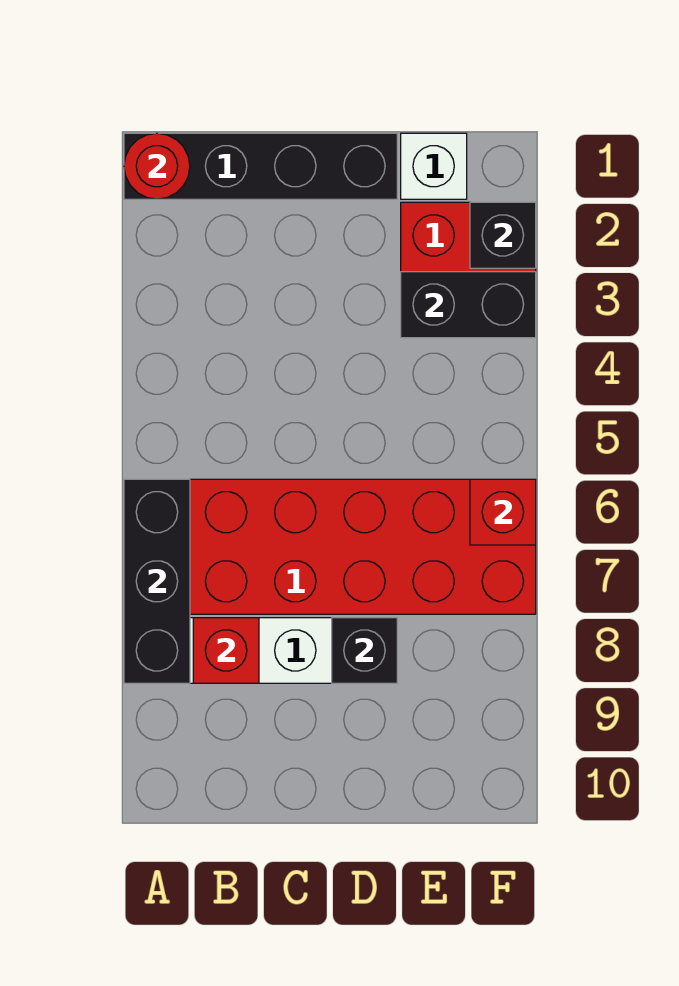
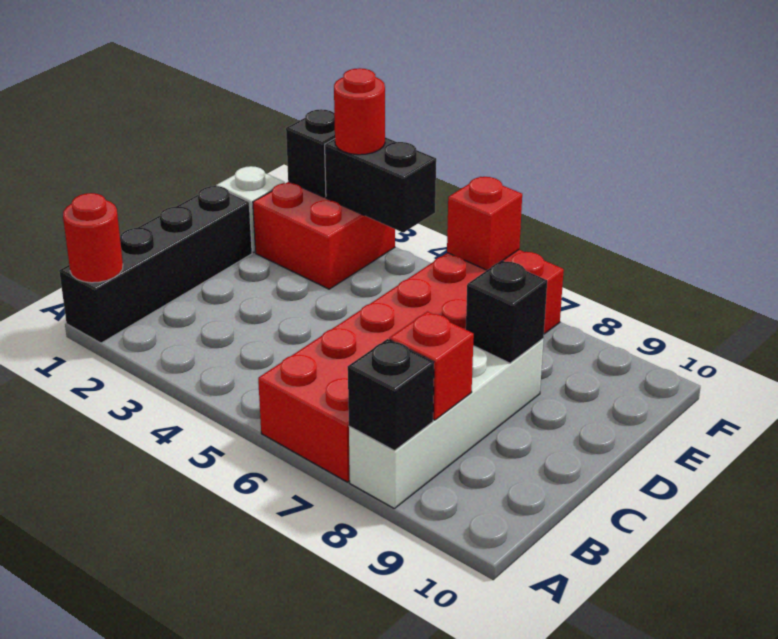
black 1x3 brick [124,479,190,683] -> black 1x1 brick [348,339,434,451]
black 1x2 brick [401,272,536,338] -> black 1x2 brick turned to [325,137,436,232]
none -> red 1x1 round brick [334,68,385,155]

